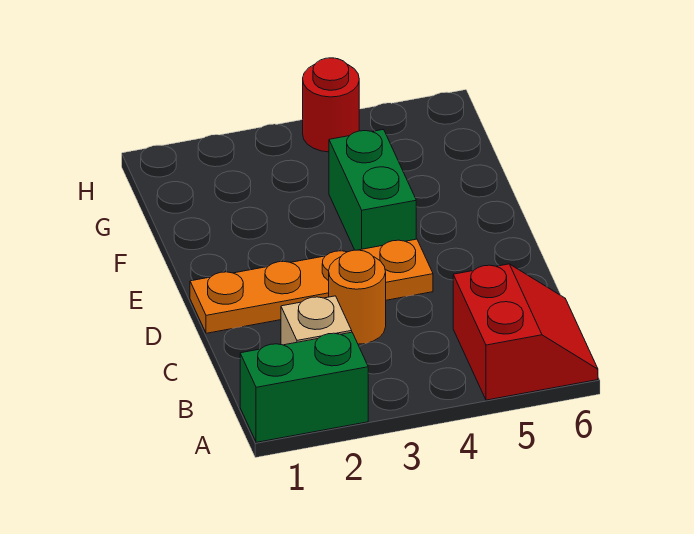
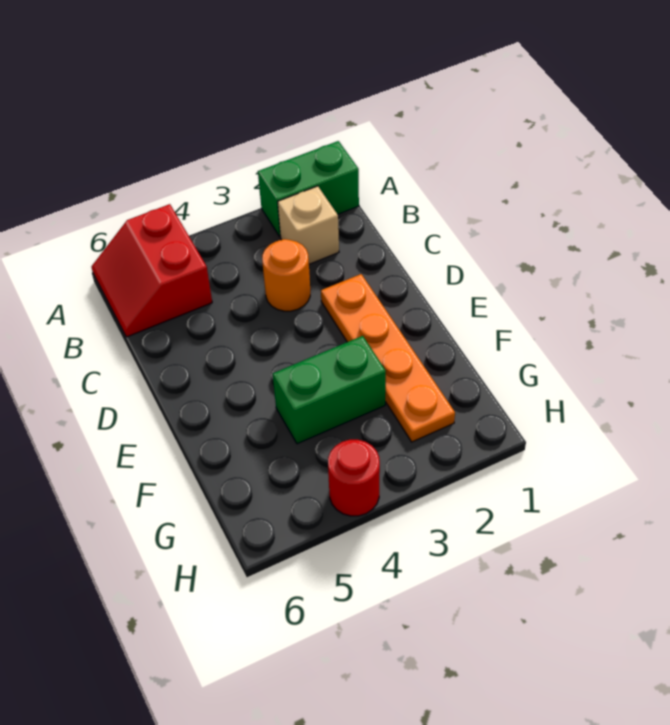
orange 1x4 plate [190,239,433,333] -> orange 1x4 plate turned to [321,274,455,442]
green 1x2 brick [329,130,416,250] -> green 1x2 brick turned to [273,336,386,444]

